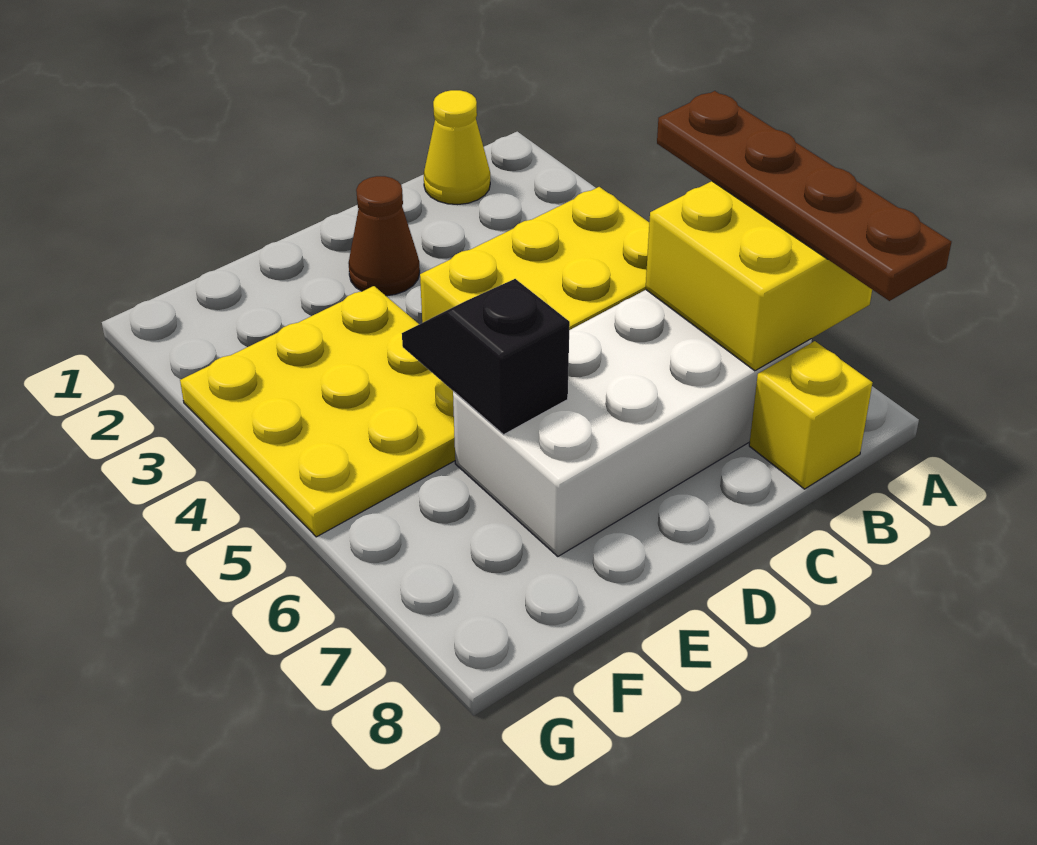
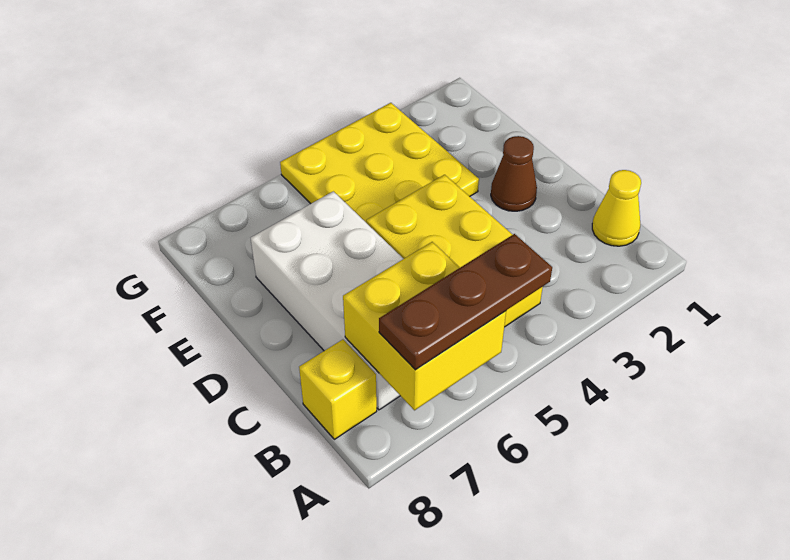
brown 1x4 plate [657,91,951,301] -> brown 1x3 plate [379,234,552,370]
black 1x2 slope [402,279,570,435] -> none

